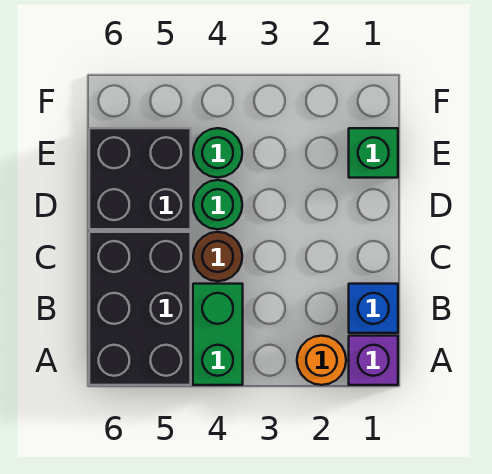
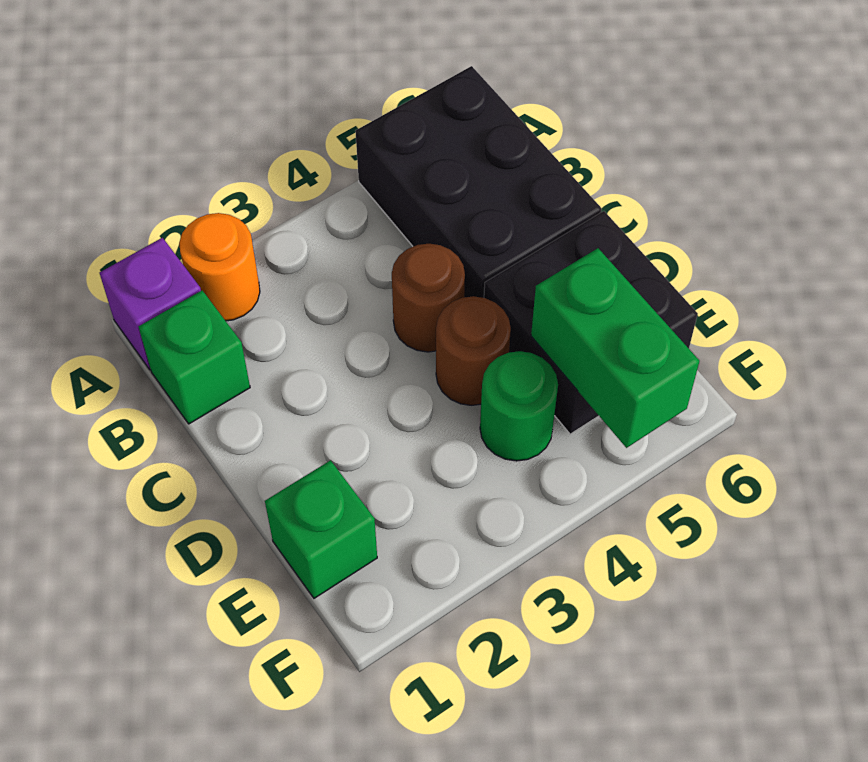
green 1x2 brick [193,284,243,385] -> green 1x2 brick moved to [531,248,699,448]
blue 1x1 brick [349,284,398,333] -> green 1x1 brick [139,291,250,424]
green 1x1 round brick [193,180,242,229] -> brown 1x1 round brick [436,296,511,405]

